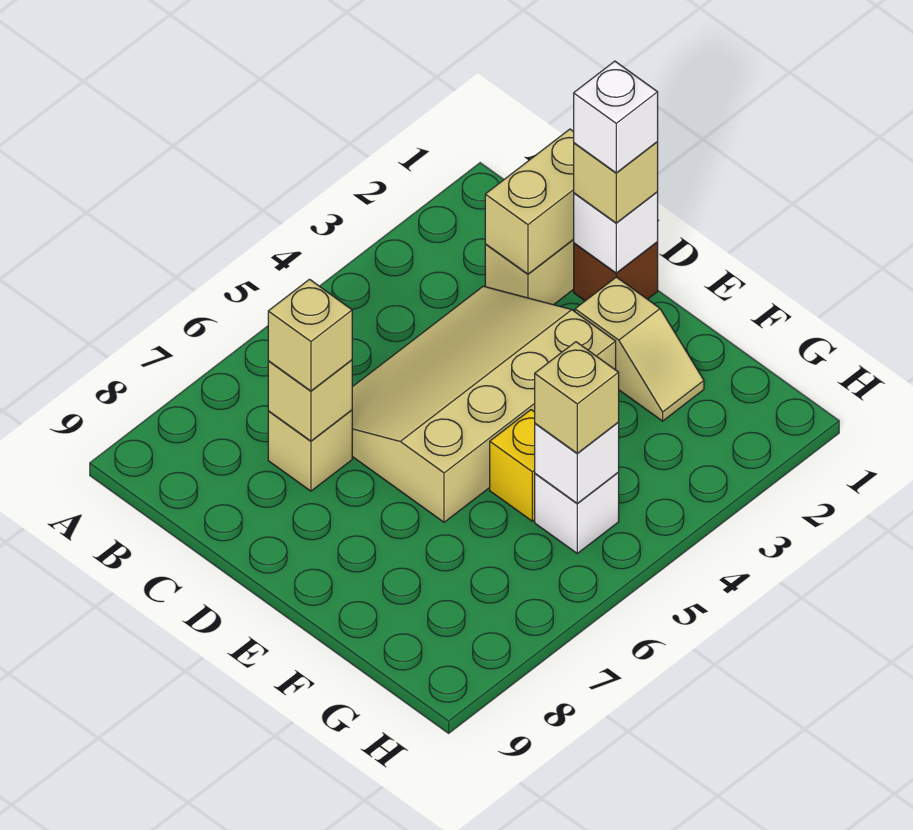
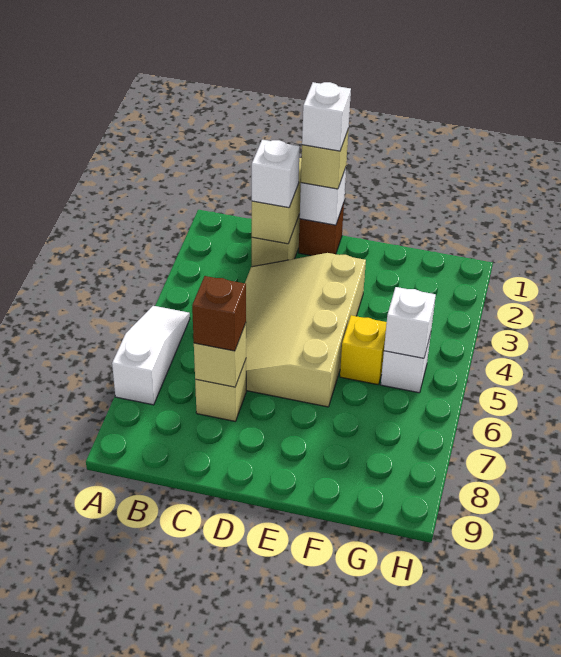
none -> white 1x3 slope [112,306,190,405]
none -> white 1x1 brick [252,140,300,208]
tan 1x1 brick [268,279,352,391] -> brown 1x1 brick [192,276,246,351]
tan 1x2 slope [575,277,704,421] -> none
tan 1x1 brick [535,342,619,453] -> none

